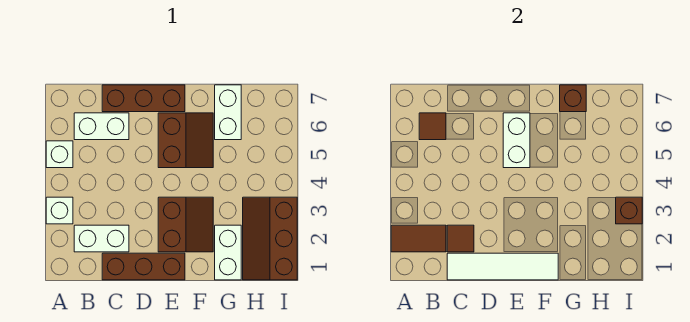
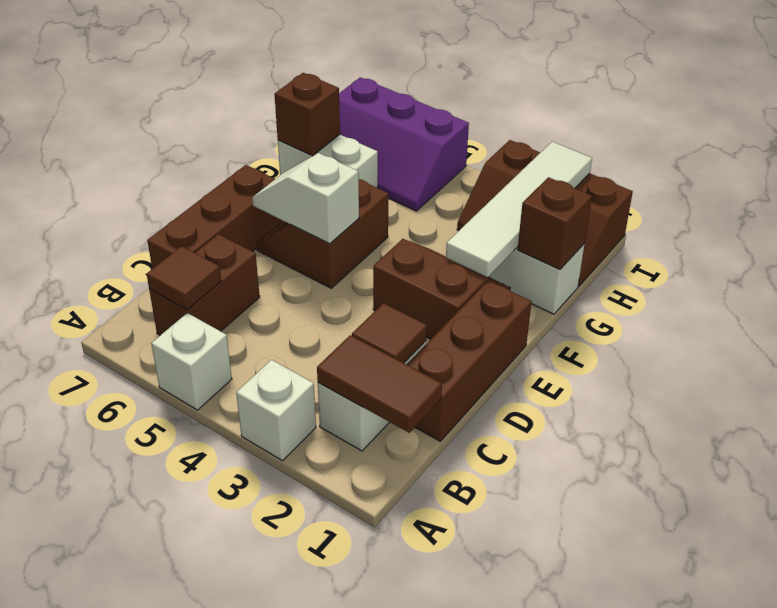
brown 1x2 tile [391,225,446,252] -> brown 1x2 tile turned to [317,335,442,433]
white 1x2 brick [74,113,129,140] -> brown 1x2 brick [149,234,260,335]
white 1x4 tile [447,253,558,280] -> white 1x4 tile moved to [446,142,592,277]
brown 2x2 slope [158,113,213,168] -> brown 2x2 slope turned to [256,179,388,288]
white 1x2 brick [503,113,530,168] -> white 1x2 slope [252,153,359,244]
none -> purple 2x3 slope [339,77,469,211]
brown 1x1 brick [616,197,642,224] -> brown 1x1 brick moved to [518,177,592,269]

